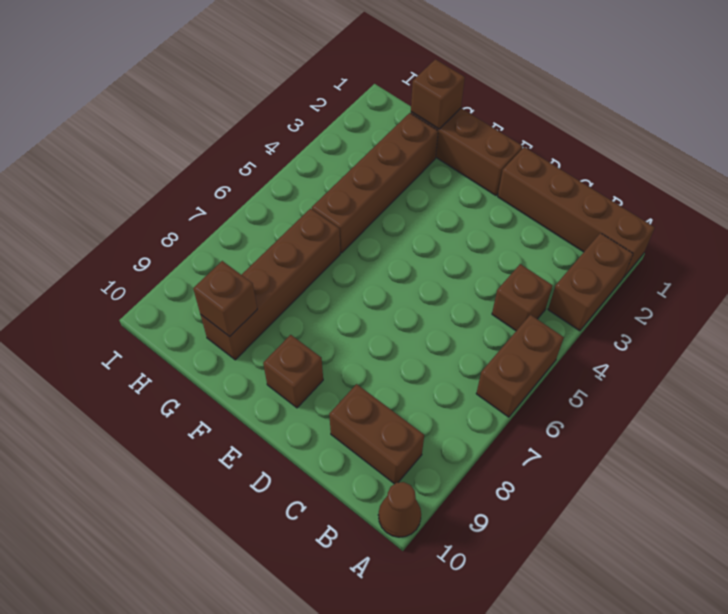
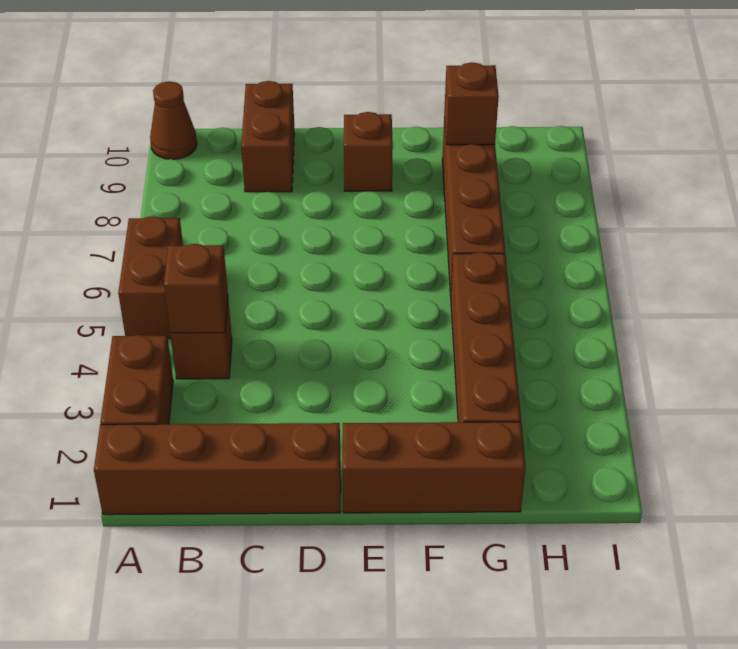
brown 1x2 brick [329,384,424,484] -> brown 1x2 brick turned to [241,81,294,192]
brown 1x1 brick [411,59,465,129] -> brown 1x1 brick moved to [164,244,228,333]

